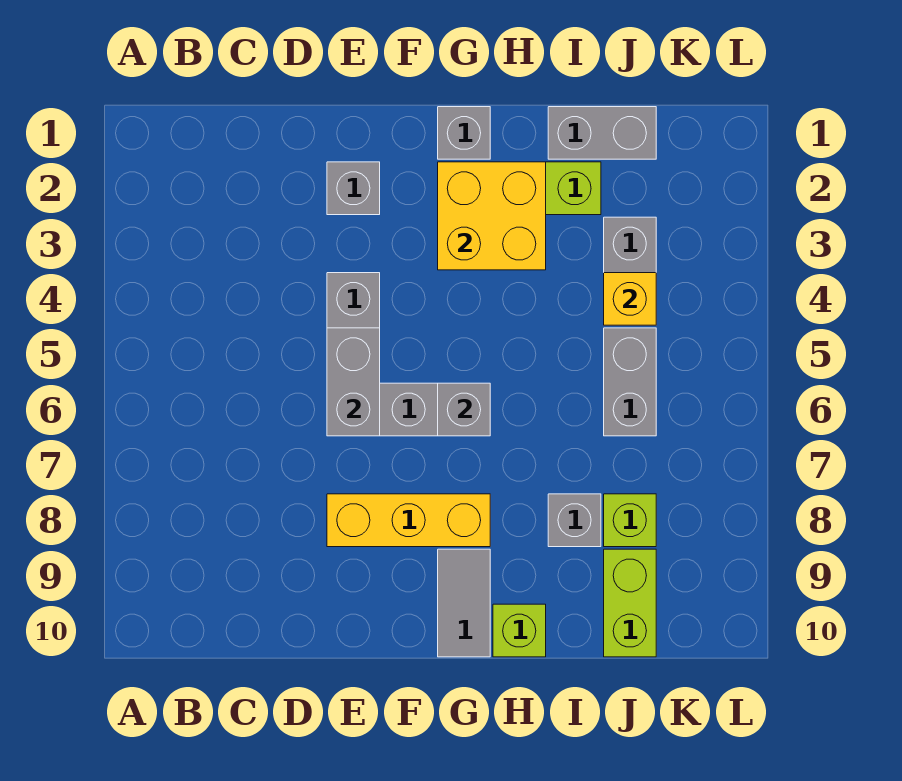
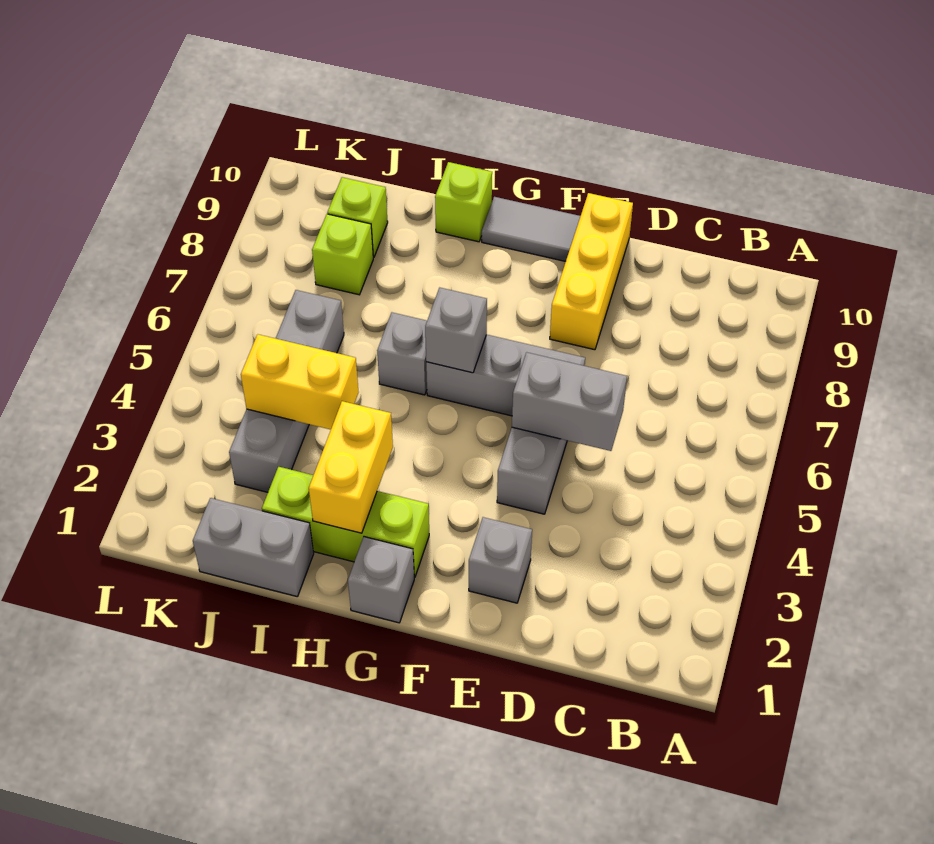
grey 1x2 brick [327,328,380,436] -> grey 1x2 brick turned to [512,352,627,451]
yellow 1x3 brick [327,494,490,547] -> yellow 1x3 brick turned to [550,193,633,350]
yellow 2x2 brick [438,162,546,270] -> yellow 1x2 brick [309,401,393,533]
grey 1x2 tile [438,549,490,657] -> grey 1x2 tile turned to [482,197,580,261]
grey 1x1 brick [548,494,601,547] -> grey 1x1 brick moved to [377,313,427,395]
yellow 1x1 brick [604,273,656,325] -> yellow 1x2 brick [241,334,359,430]
lime 1x2 brick [604,549,656,657] -> lime 1x1 brick [327,177,388,257]

